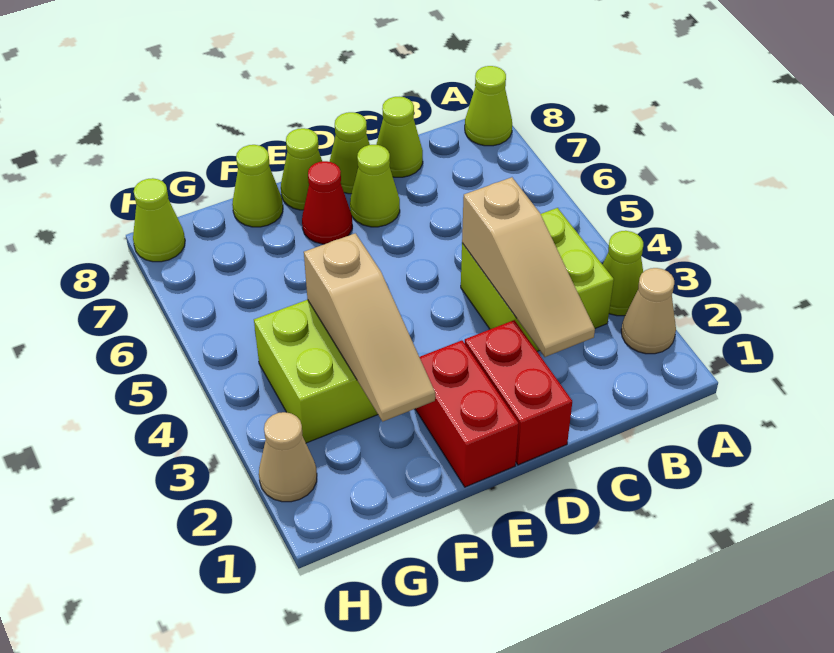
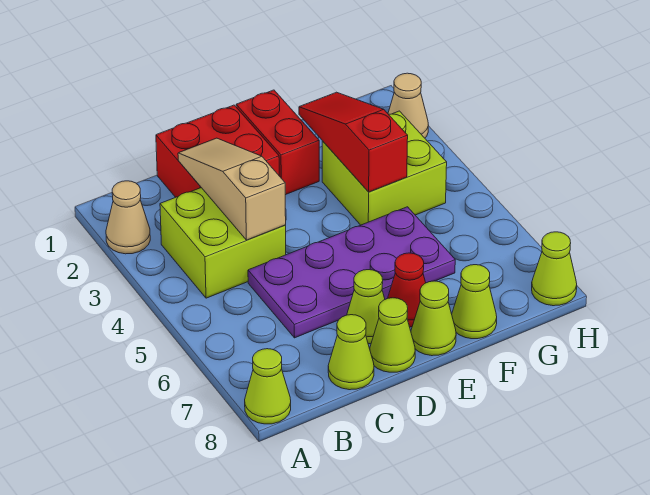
lime 1x1 cone [603,231,643,316] -> none
none -> purple 2x4 plate [248,207,455,338]
red 1x2 brick [465,320,572,465] -> red 2x2 brick [156,105,279,197]
tan 1x3 slope [304,233,435,422] -> red 1x3 slope [299,92,408,192]

